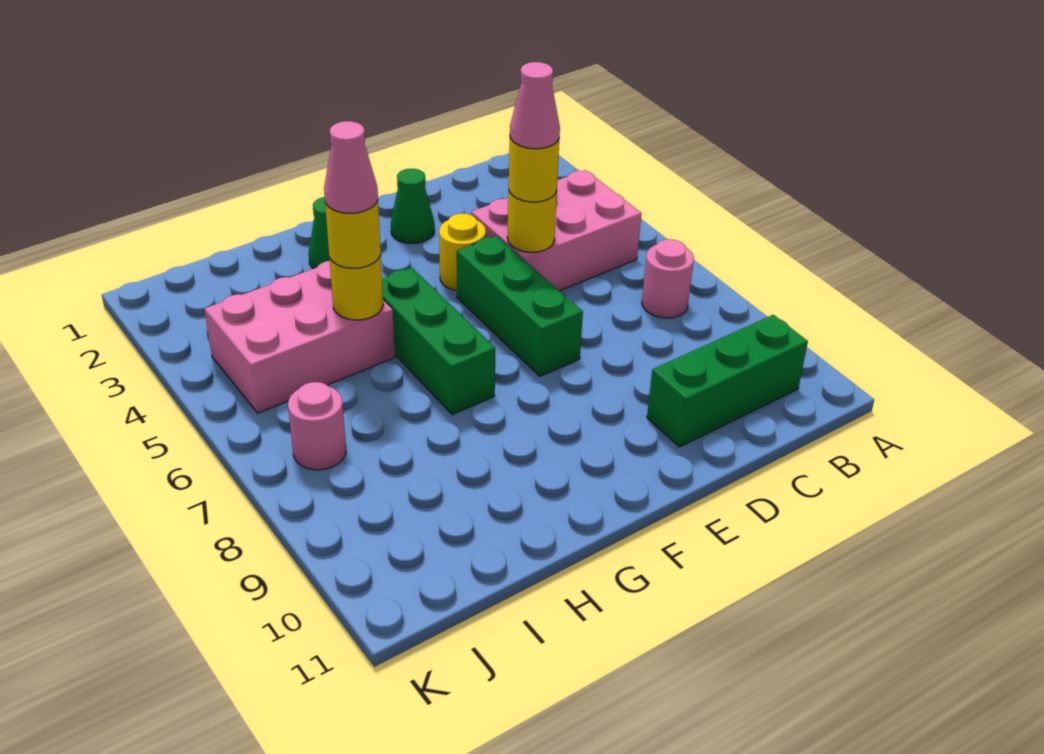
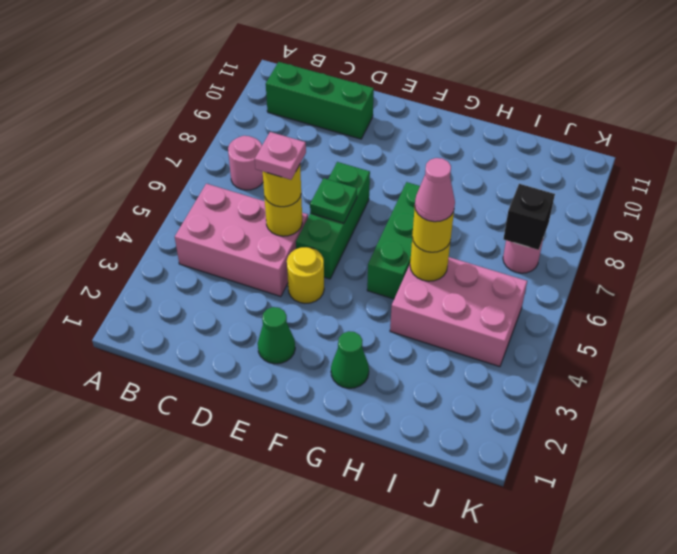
pink 1x1 cone [510,62,560,149] -> pink 1x1 plate [255,132,306,180]
none -> green 1x1 plate [310,178,357,223]
none -> black 1x1 brick [503,184,555,250]

